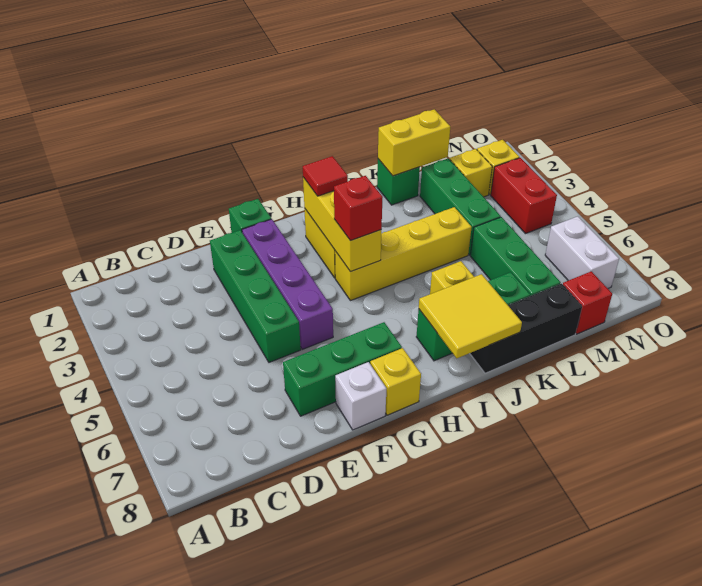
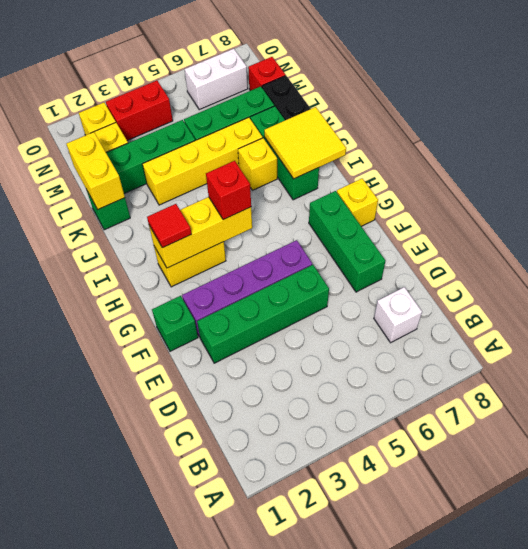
white 1x1 brick [335,362,387,430] -> white 1x1 brick moved to [374,287,422,343]
yellow 1x4 brick [335,207,472,301] -> yellow 1x4 brick turned to [143,117,263,205]

